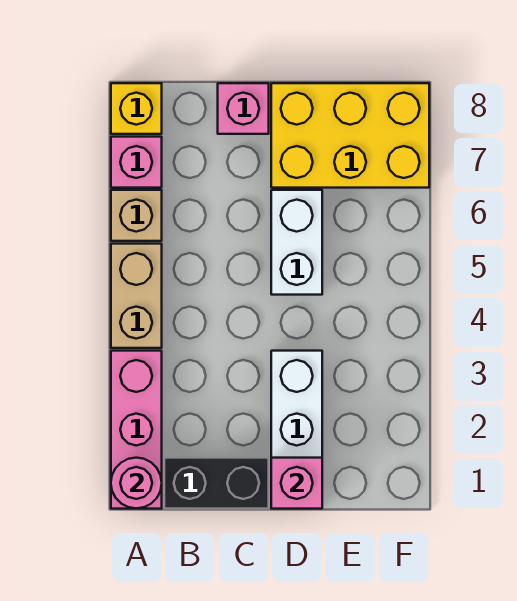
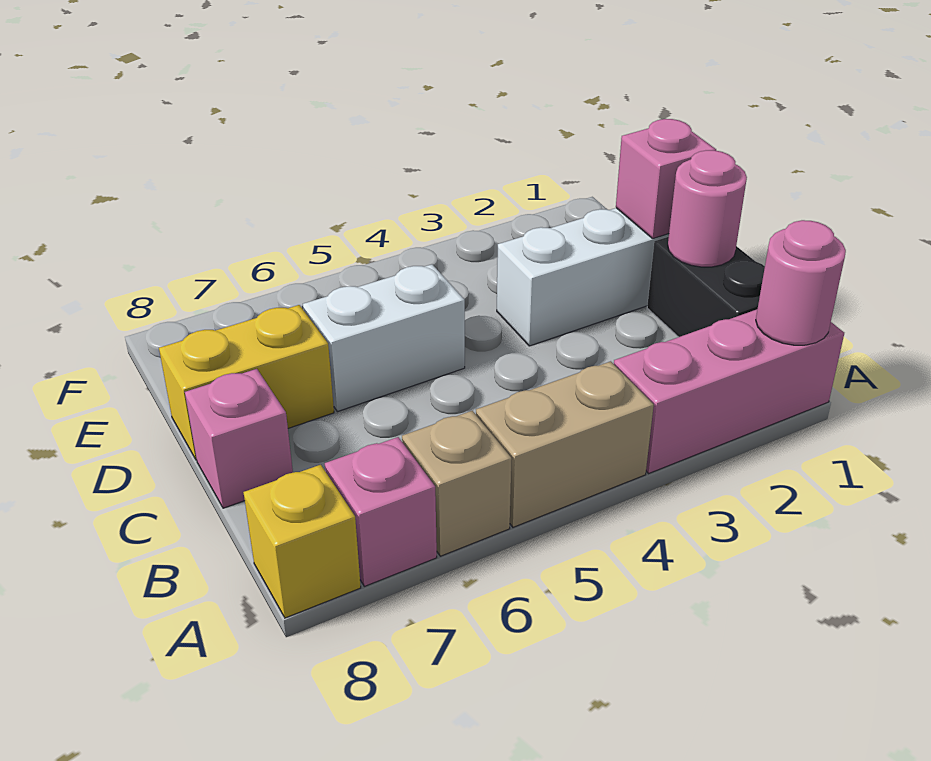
none -> pink 1x1 round brick [668,150,747,267]
yellow 2x3 brick [271,83,429,188] -> yellow 1x2 brick [159,305,334,460]

